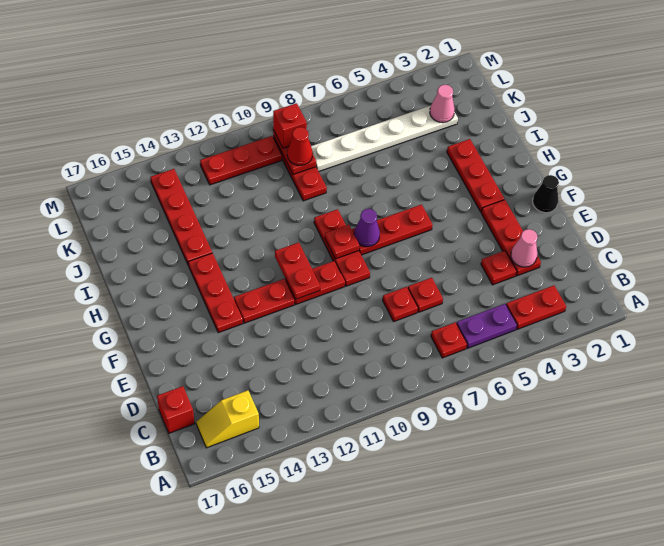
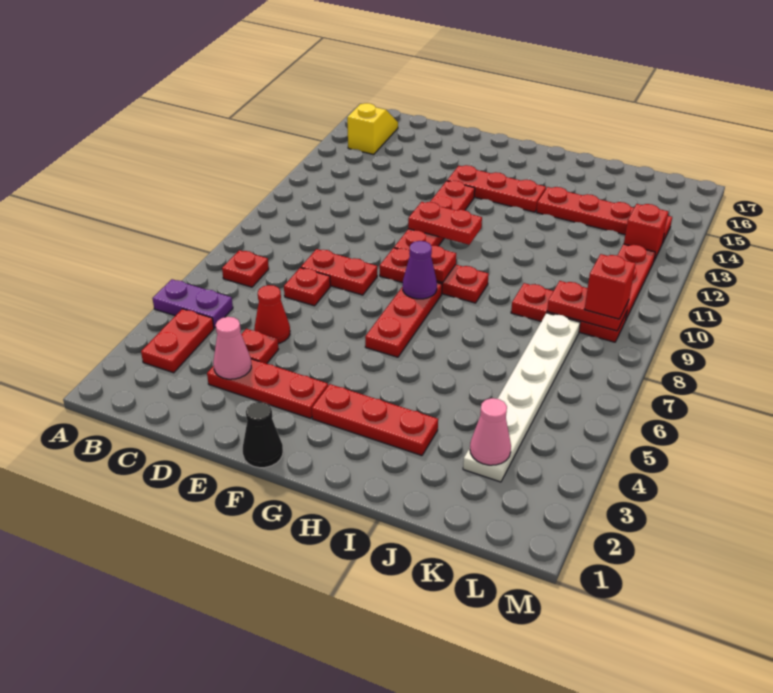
purple 1x2 plate [457,304,517,348] -> purple 1x2 plate turned to [152,279,233,328]
red 1x1 brick [157,386,195,433] -> red 1x1 brick moved to [624,204,668,261]
red 1x1 plate [383,287,418,321] -> red 1x2 plate [301,249,377,295]
red 1x1 cone [287,127,313,165] -> red 1x1 cone moved to [254,285,290,344]

